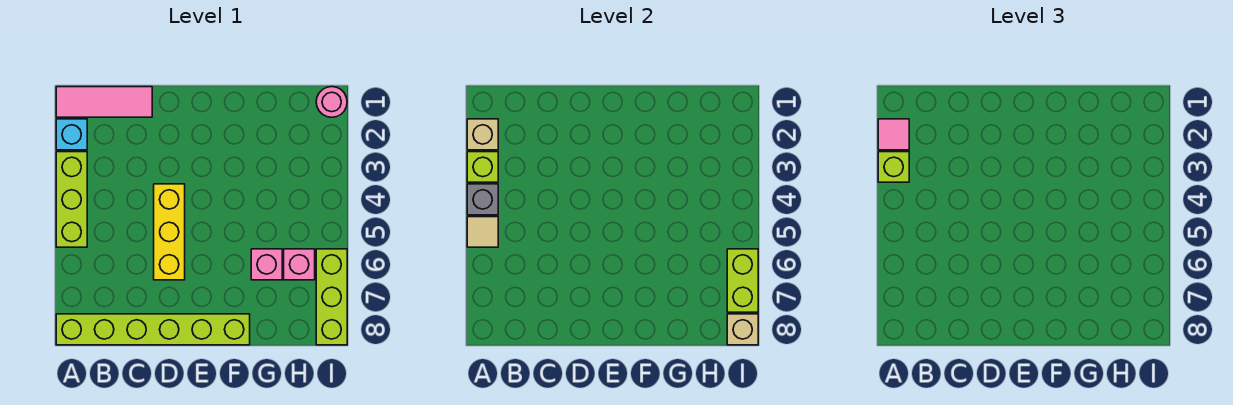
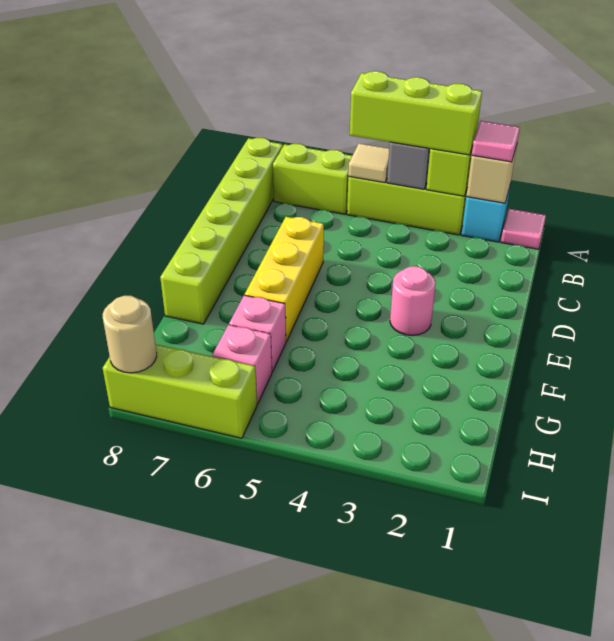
pink 1x3 tile [56,87,152,117] -> pink 1x1 tile [501,209,546,249]
lime 1x1 brick [878,152,909,182] -> lime 1x3 brick [350,71,482,155]
yellow 1x3 brick [154,184,185,280] -> yellow 1x3 brick turned to [245,217,324,342]
pink 1x1 round brick [316,87,347,117] -> pink 1x1 round brick moved to [390,266,436,336]
lime 1x2 brick [727,249,758,312] -> lime 1x2 brick moved to [273,144,352,214]
tan 1x1 brick [727,314,758,345] -> tan 1x1 round brick [103,296,157,373]

